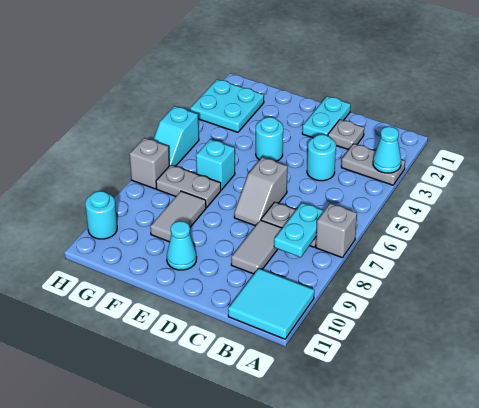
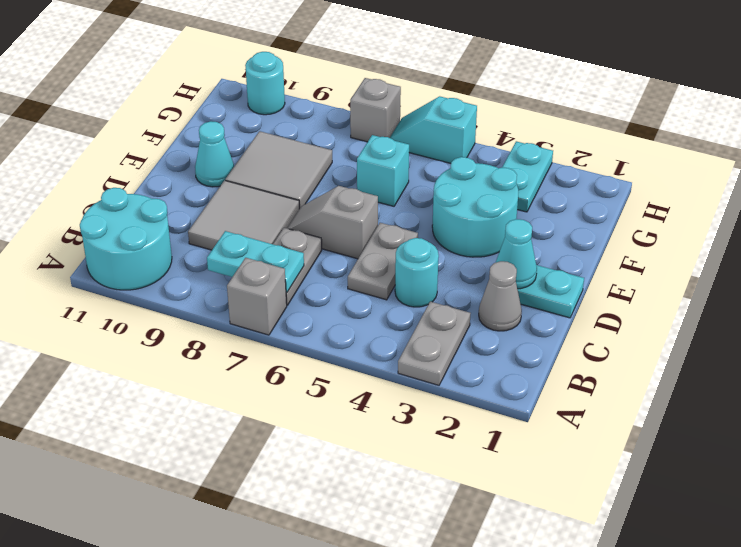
cyan 1x1 cone [373,127,401,173] -> cyan 1x1 cone moved to [496,219,537,289]
cyan 2x2 tile [228,268,314,339] -> cyan 2x2 round brick [80,188,172,290]
grey 1x1 plate [328,119,364,150] -> grey 1x1 cone [479,261,522,331]
grey 1x2 tile [231,220,282,274] -> grey 2x2 tile [188,180,299,250]
cyan 1x1 round brick [256,117,283,161] -> cyan 2x2 round brick [432,157,519,257]
grey 1x2 plate [156,165,221,208] -> grey 1x2 plate moved to [348,223,418,300]
grey 1x2 tile [150,191,206,242] -> grey 2x2 tile [225,131,332,209]
cyan 2x2 plate [190,79,264,132] -> cyan 1x2 plate [502,141,553,212]

